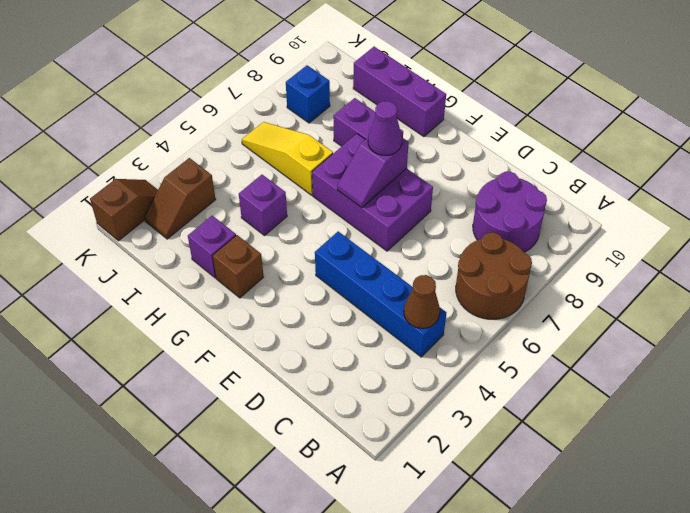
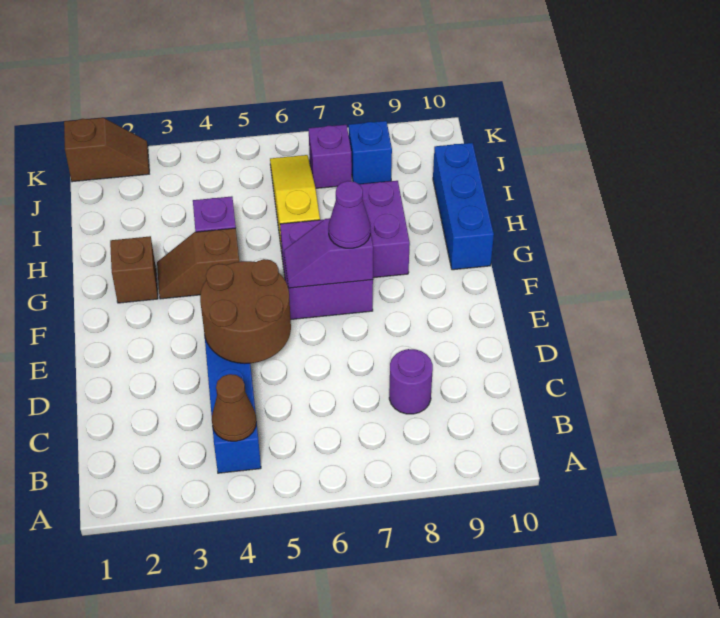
brown 2x2 round brick [456,232,532,319] -> brown 2x2 round brick moved to [200,259,291,364]
purple 2x2 round brick [473,172,547,252] -> purple 1x1 round brick [389,349,433,414]
purple 2x3 brick [312,134,433,251] -> purple 2x2 brick [280,220,373,319]
purple 1x3 brick [353,47,446,137] -> blue 1x3 brick [433,143,494,270]
purple 1x1 brick [188,216,236,278] -> purple 1x1 brick moved to [309,125,352,188]
brown 1x2 slope [144,158,216,239] -> brown 1x2 slope moved to [157,228,239,299]

